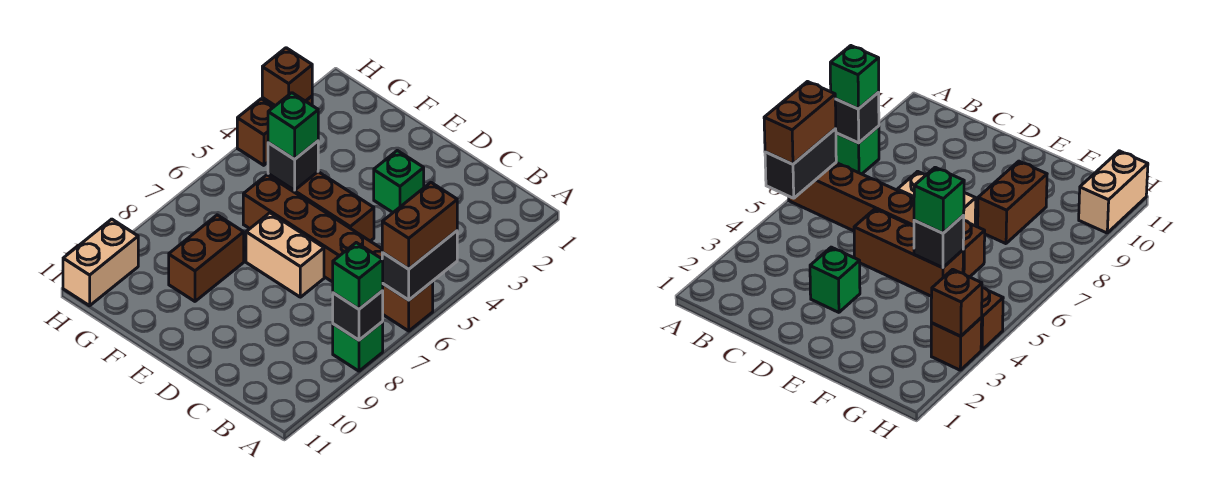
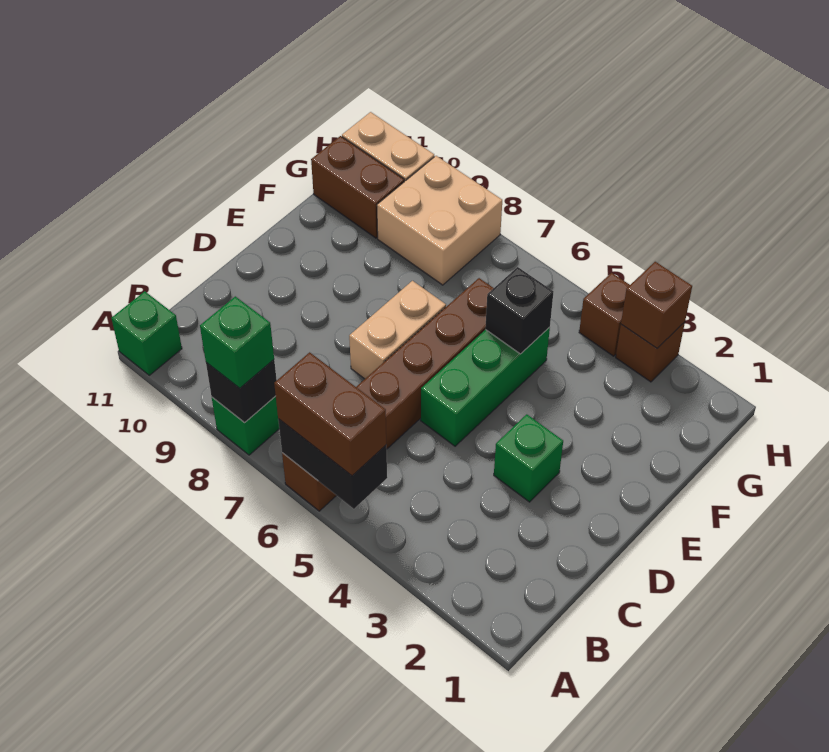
brown 1x3 brick [268,172,374,241] -> green 1x3 brick [421,327,550,446]
green 1x1 brick [268,93,318,159] -> green 1x1 brick moved to [111,291,182,375]
brown 1x2 brick [169,215,244,301] -> brown 1x2 brick moved to [311,136,404,238]
none -> tan 2x2 brick [377,156,502,285]

